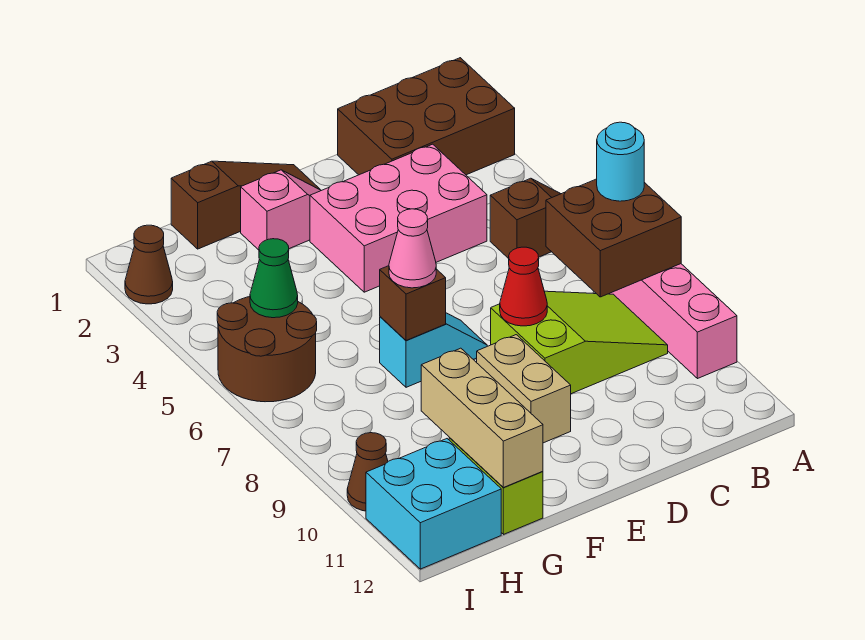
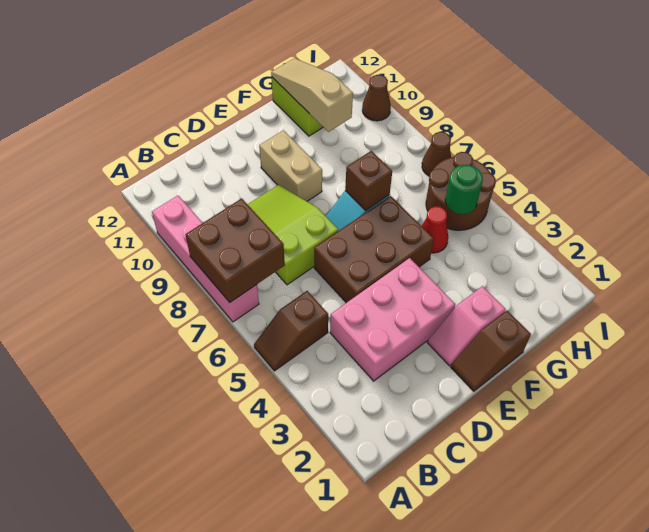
brown 2x3 brick [338,58,515,175] -> brown 2x3 brick moved to [314,196,434,303]
cyan 1x1 round brick [597,122,644,201] -> none
lime 2x3 slope [491,291,668,394] -> lime 2x3 slope turned to [248,185,338,285]
red 1x1 cone [500,247,547,326] -> red 1x1 cone moved to [422,206,448,253]
brown 1x3 slope [171,161,319,249] -> brown 1x2 slope [451,311,531,391]
pink 1x1 cone [389,209,436,288] -> none
tan 1x3 brick [421,348,543,488] -> tan 1x3 slope [271,58,353,132]
green 1x1 cone [250,239,298,318] -> green 1x1 round brick [445,165,483,214]
cyan 2x2 brick [366,439,501,569] -> none
brown 1x1 cone [125,225,173,304] -> brown 1x1 cone moved to [422,132,451,176]

